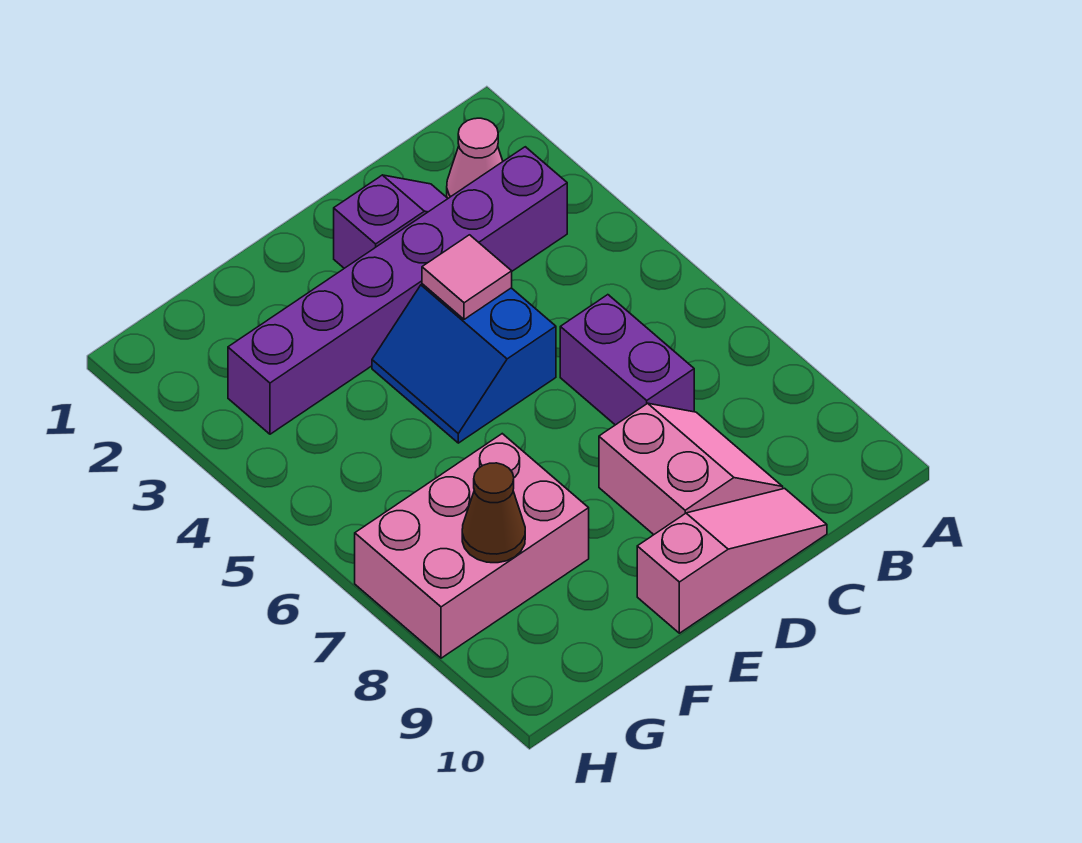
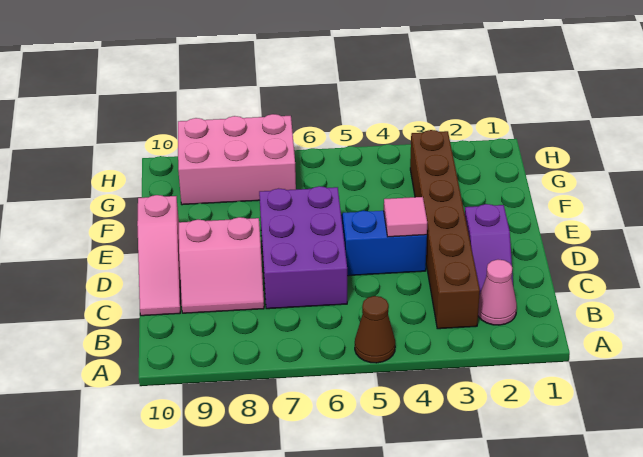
purple 1x6 brick [228,147,567,434] -> brown 1x6 brick [410,130,480,329]
purple 1x2 brick [560,295,694,425] -> purple 2x3 brick [259,186,347,309]
pink 2x3 brick [355,434,589,658] -> pink 2x3 brick turned to [178,114,296,205]
brown 1x1 cone [462,463,525,563] -> brown 1x1 cone moved to [355,296,395,363]

